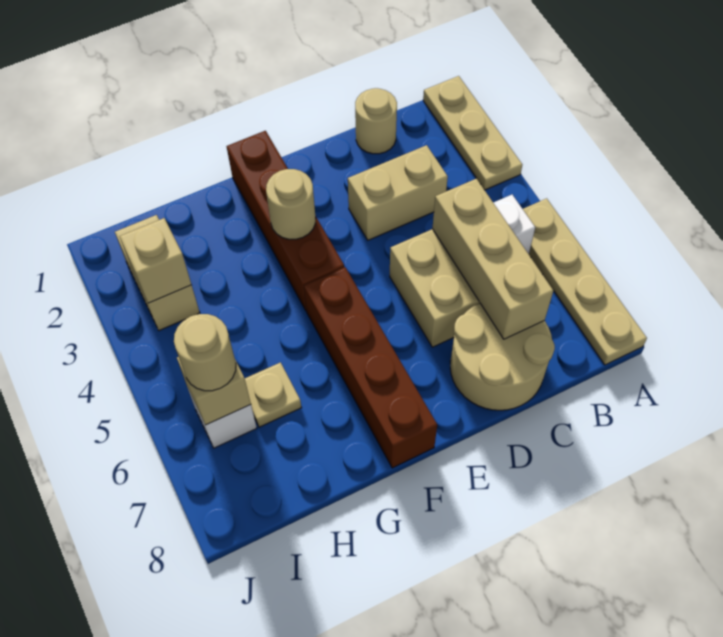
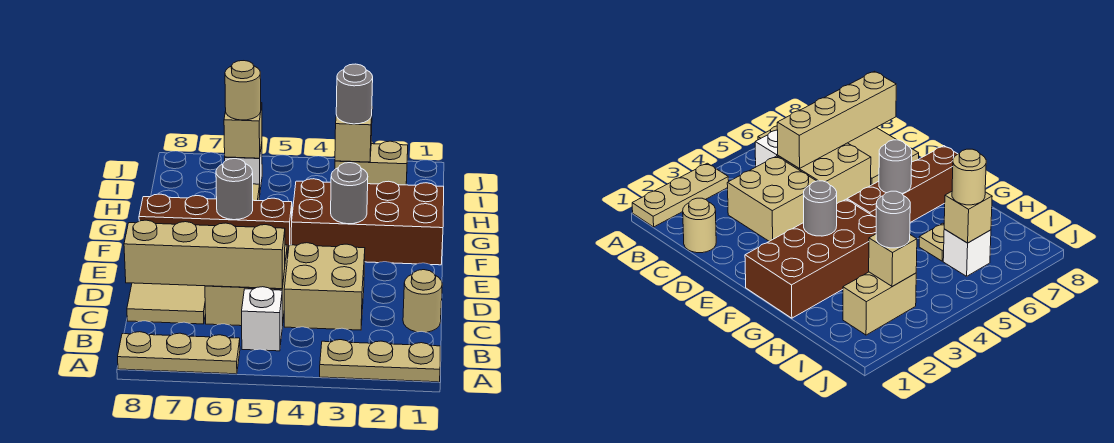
tan 1x4 plate [523,198,647,365] -> tan 1x3 plate [118,332,240,374]
tan 1x2 brick [348,145,448,240] -> tan 2x2 brick [284,243,365,330]
tan 1x3 brick [432,178,553,339] -> tan 1x4 brick [124,220,285,289]
tan 2x2 round brick [450,303,555,410] -> tan 2x2 tile [127,283,205,324]
brown 1x4 brick [226,131,344,311] -> brown 2x4 brick [291,179,444,265]
tan 1x1 round brick [266,169,316,239] -> grey 1x1 round brick [331,163,368,224]
none -> grey 1x1 round brick [216,159,253,220]
none -> grey 1x1 round brick [336,64,373,124]

